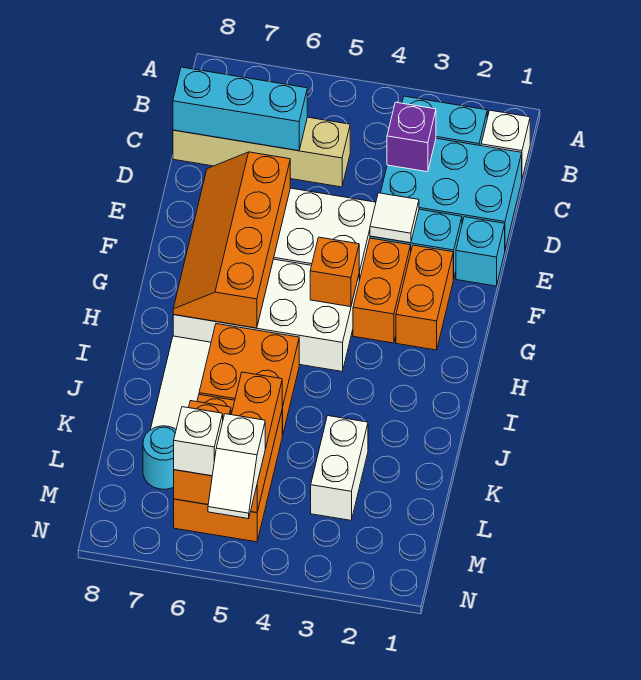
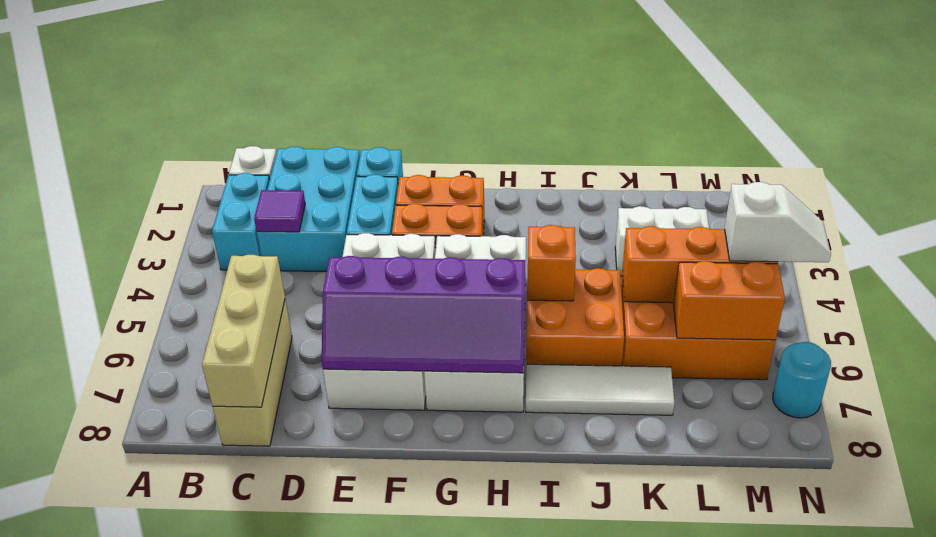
purple 1x1 brick [387,102,436,172] -> purple 1x1 tile [254,190,305,232]
tan 1x4 brick [173,117,350,187] -> tan 1x3 brick [213,300,292,446]
cyan 1x3 brick [173,67,307,151] -> tan 1x3 brick [202,255,285,407]
white 1x1 tile [370,193,419,243] -> none
orange 2x4 slope [173,152,290,328] -> purple 2x4 slope [322,256,525,373]
orange 1x1 brick [310,237,359,307] -> orange 1x1 brick moved to [527,225,576,301]
cyan 1x1 round brick [143,426,176,489] -> cyan 1x1 round brick moved to [773,342,831,418]
white 1x1 brick [174,407,223,476] -> none

